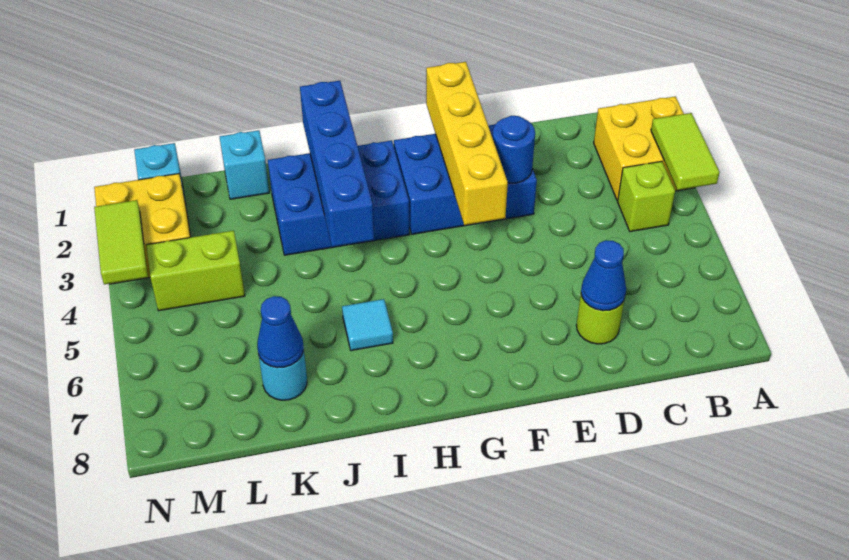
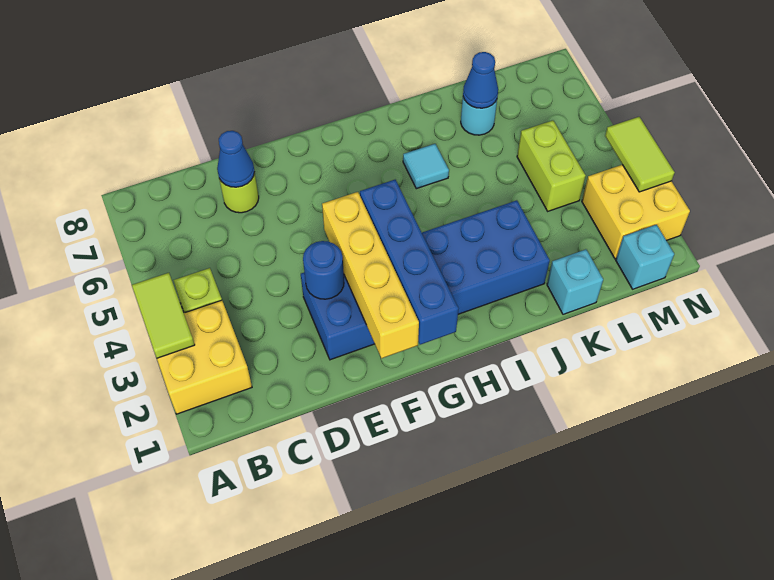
blue 1x4 brick [300,81,374,247] -> blue 1x4 brick moved to [360,180,459,345]
lime 1x2 brick [146,231,245,311] -> lime 1x2 brick turned to [517,120,586,211]

